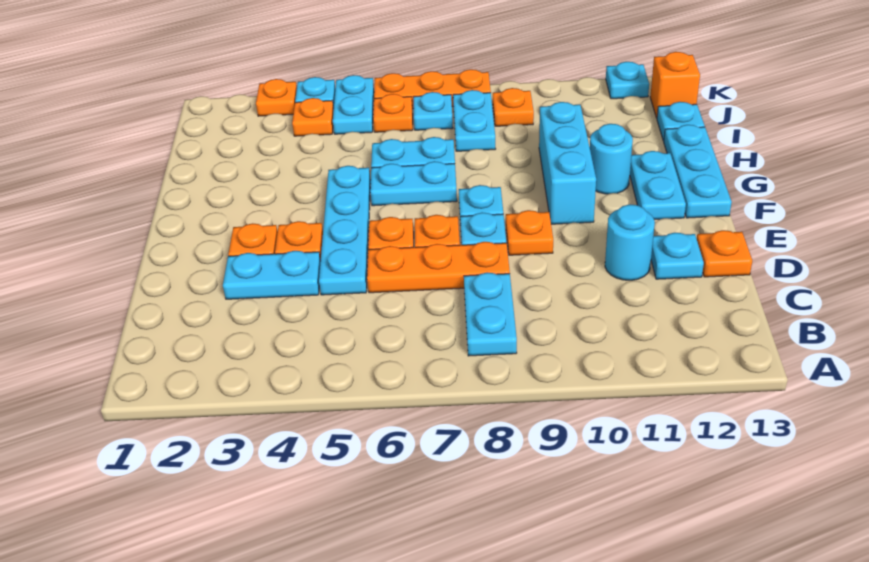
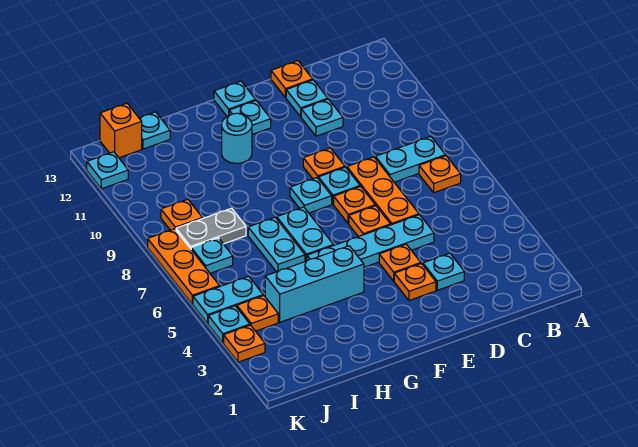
cyan 1x2 plate [223,251,321,299] -> cyan 1x1 plate [423,253,464,290]
cyan 1x1 round brick [605,204,655,280] -> cyan 1x1 plate [301,99,343,136]
cyan 1x3 brick [539,102,596,224] -> cyan 1x3 brick moved to [265,246,364,322]
cyan 1x2 plate [630,151,686,219] -> cyan 1x1 plate [229,101,271,135]
cyan 1x3 plate [664,125,732,218] -> cyan 1x1 plate [214,81,256,117]
cyan 1x2 plate [453,90,496,151] -> grey 1x2 plate [176,208,246,249]
orange 1x1 plate [373,94,413,132] -> orange 1x1 plate moved to [419,156,461,193]

